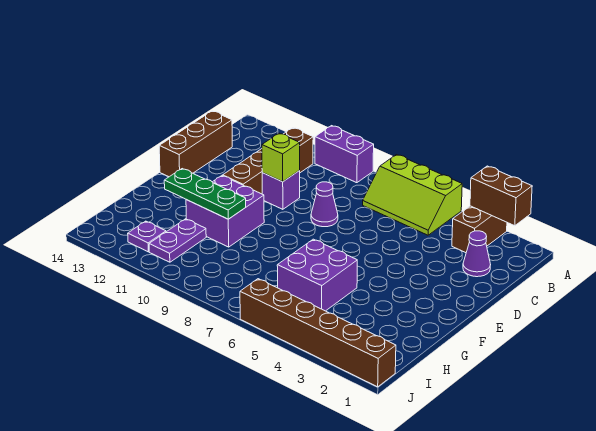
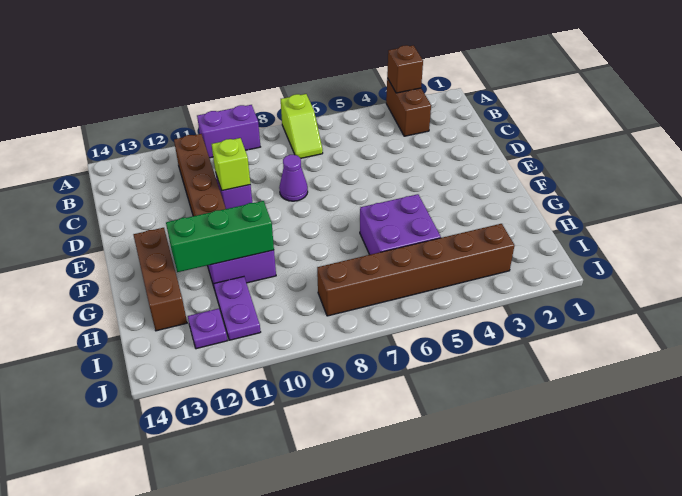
brown 1x2 brick [470,166,532,226] -> brown 1x1 brick [387,45,423,93]
lime 2x3 slope [363,155,462,235] -> lime 1x2 slope [281,94,323,158]
purple 1x1 cone [463,231,491,277] -> none
brown 1x3 brick [159,111,232,177] -> brown 1x3 brick moved to [133,228,187,331]
green 1x3 plate [164,169,246,219] -> green 1x3 brick [166,201,274,272]
brown 1x6 brick [240,279,396,387] -> brown 1x6 brick moved to [317,224,514,316]

